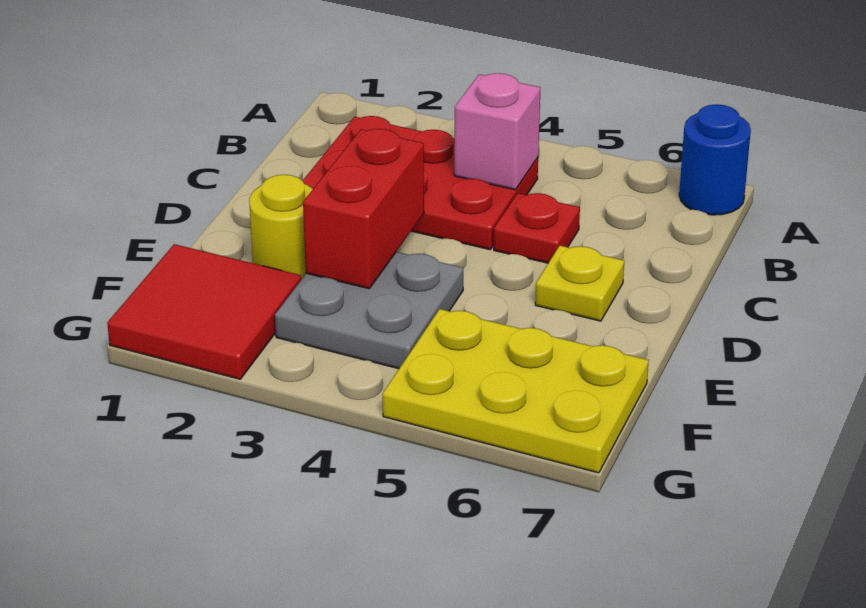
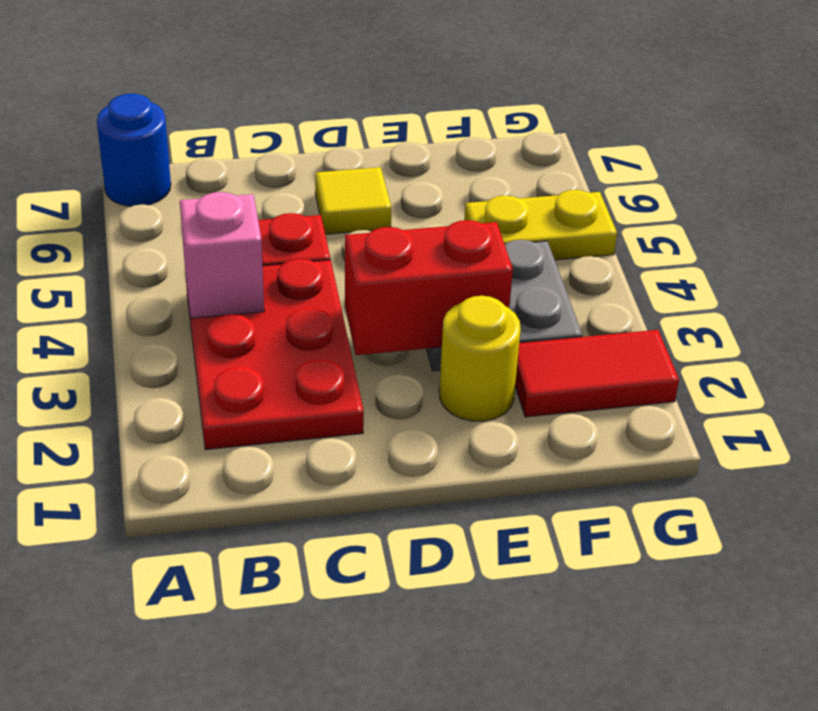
yellow 1x1 plate [535,246,624,321] -> yellow 1x1 tile [315,167,391,234]
red 2x2 tile [107,244,301,379] -> red 1x2 tile [515,330,679,417]
yellow 2x3 plate [383,309,649,473] -> yellow 1x2 plate [464,190,617,260]

